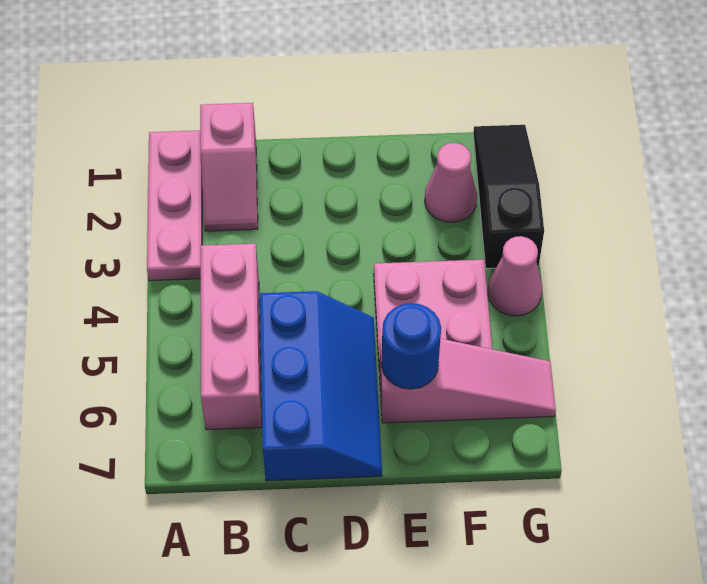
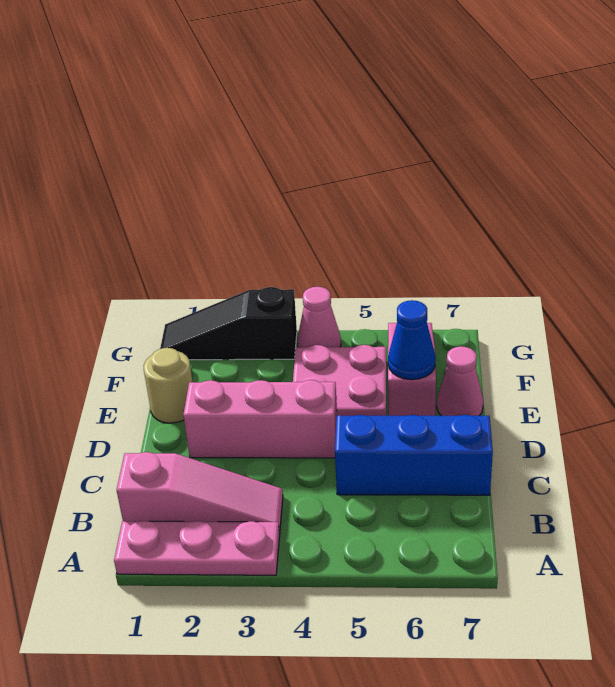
pink 1x2 slope [200,103,258,231] -> pink 1x3 slope [117,452,283,533]
pink 1x3 brick [201,244,262,430] -> pink 1x3 brick moved to [183,380,337,458]
none -> tan 1x1 round brick [144,348,192,423]
blue 1x1 round brick [381,303,441,389] -> blue 1x1 cone [388,300,436,380]
pink 1x1 cone [425,143,477,222] -> pink 1x1 cone moved to [437,346,483,416]

